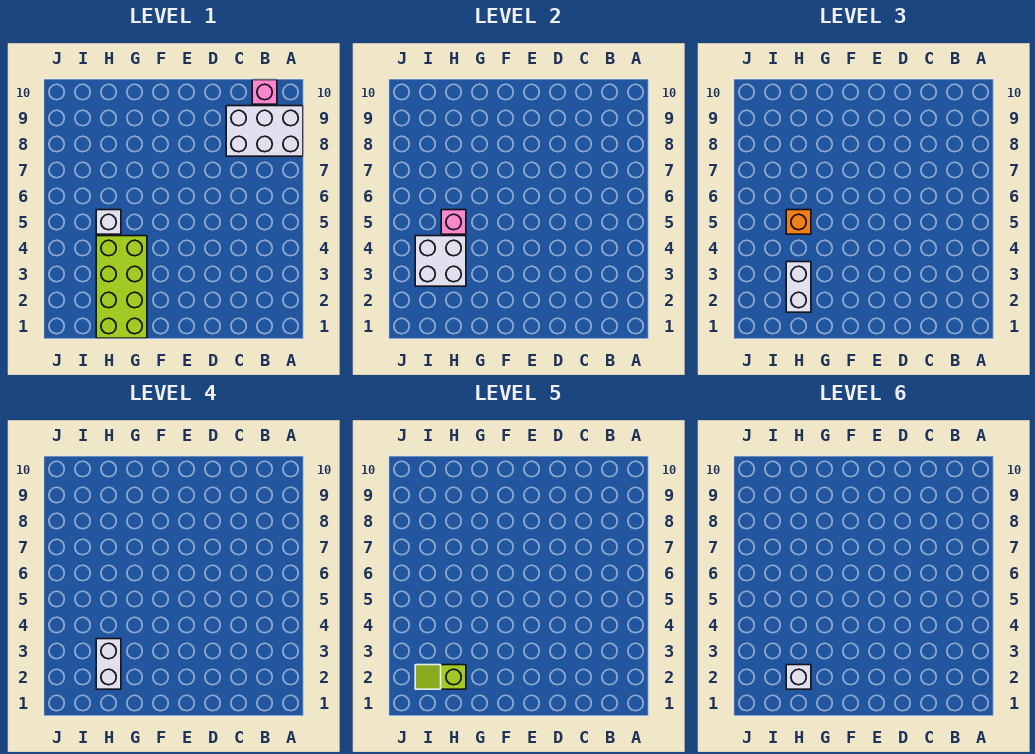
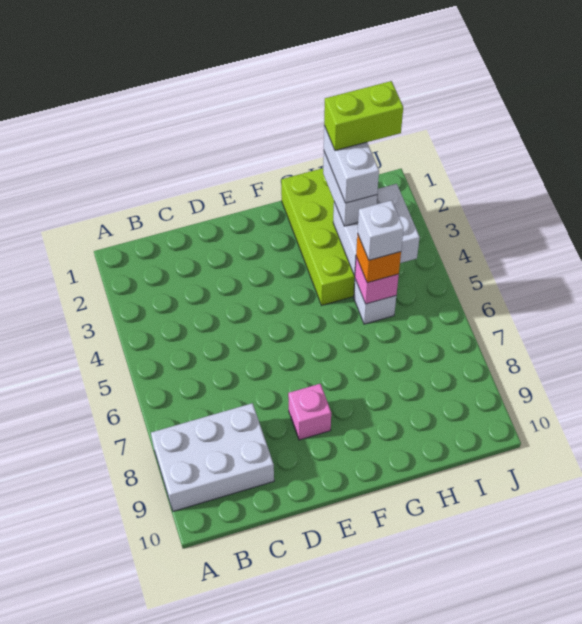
pink 1x1 brick [252,80,277,104] -> pink 1x1 brick moved to [288,384,331,440]
lime 1x2 slope [415,665,466,689] -> lime 1x2 brick [324,81,403,151]
white 1x1 brick [786,665,811,689] -> white 1x1 brick moved to [358,200,404,260]

